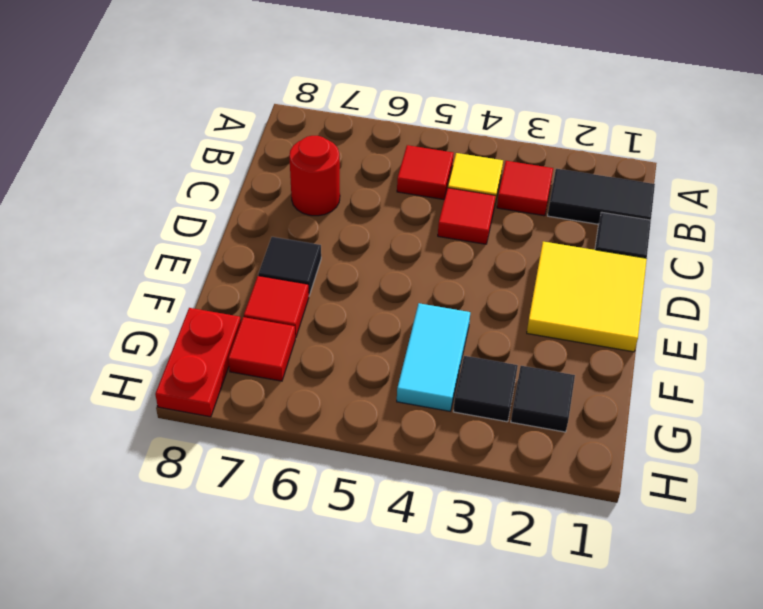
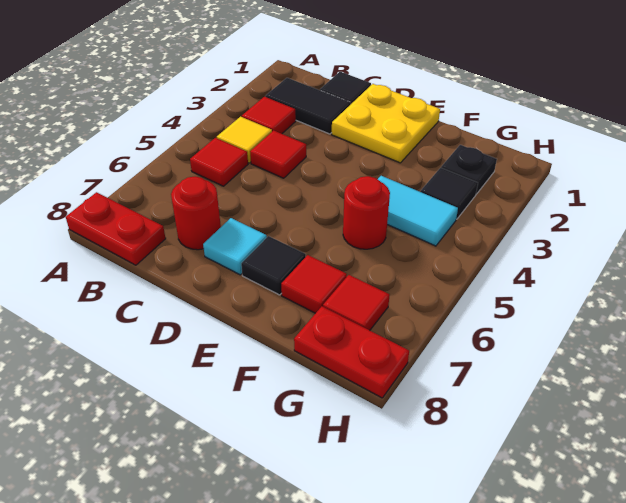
none -> red 1x2 plate [66,192,166,265]
black 1x2 tile [548,169,655,224] -> black 1x2 tile turned to [266,78,351,134]
yellow 2x2 tile [527,242,647,352] -> yellow 2x2 plate [332,84,440,163]
none -> cyan 1x1 tile [203,218,267,275]
none -> red 1x1 round brick [343,176,390,249]
black 1x1 tile [511,366,575,432] -> black 1x1 plate [441,145,497,194]

